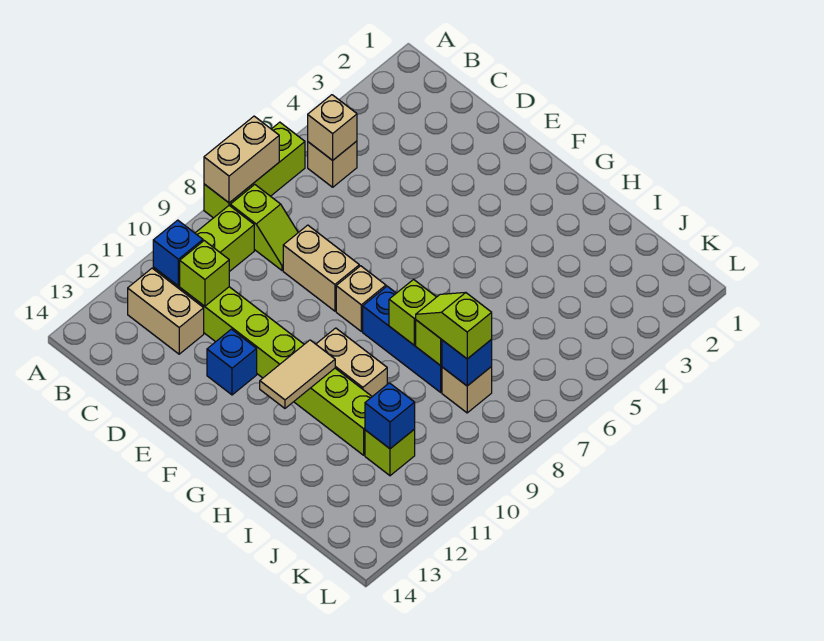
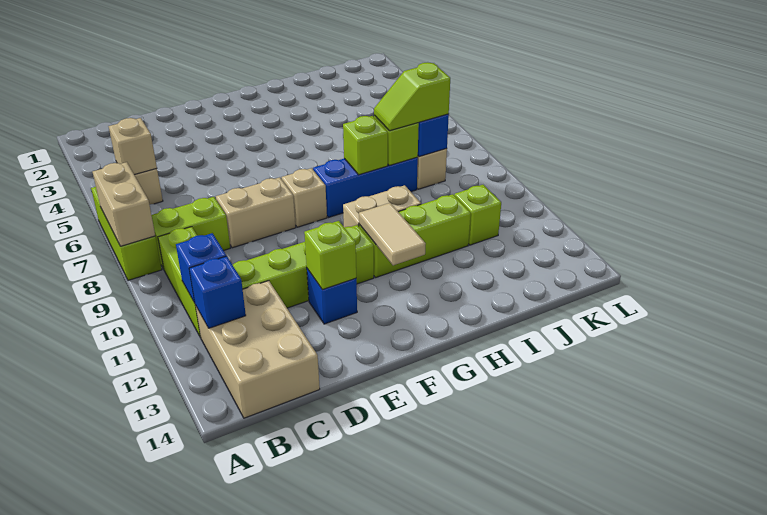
lime 1x2 slope [230,185,298,270] -> lime 1x2 brick [152,197,230,269]
tan 1x2 brick [128,268,204,354] -> tan 2x3 brick [196,281,320,418]
lime 1x1 brick [179,241,229,306] -> lime 1x1 brick moved to [304,221,356,290]
blue 1x1 brick [365,383,415,449] -> blue 1x1 brick moved to [189,256,246,328]

